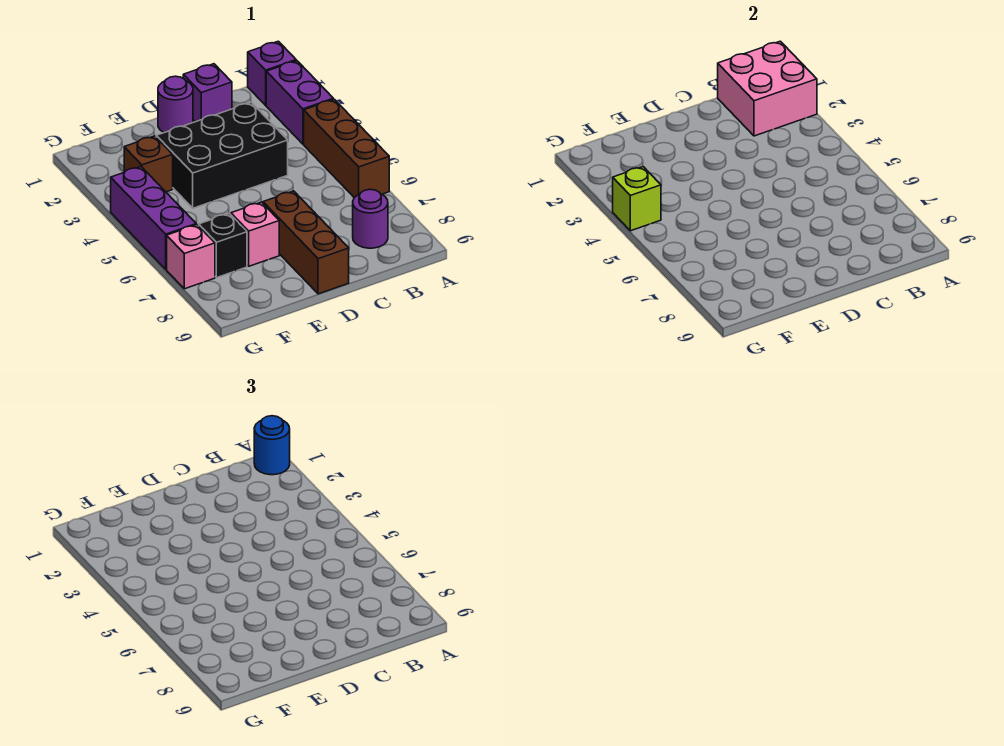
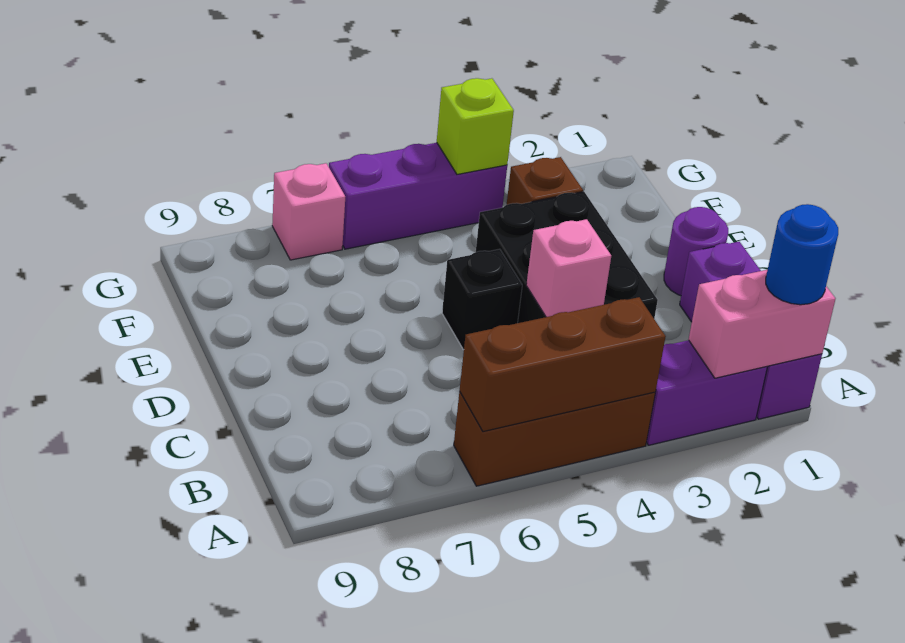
pink 2x2 brick [718,41,817,136] -> pink 1x2 brick [688,270,835,378]
purple 1x1 round brick [353,189,388,248] -> none
brown 1x3 brick [263,191,349,294] -> brown 1x3 brick moved to [460,297,666,432]
pink 1x1 brick [231,202,279,266] -> pink 1x1 brick moved to [526,219,611,317]
black 1x1 brick [199,213,247,278] -> black 1x1 brick moved to [442,249,522,350]

